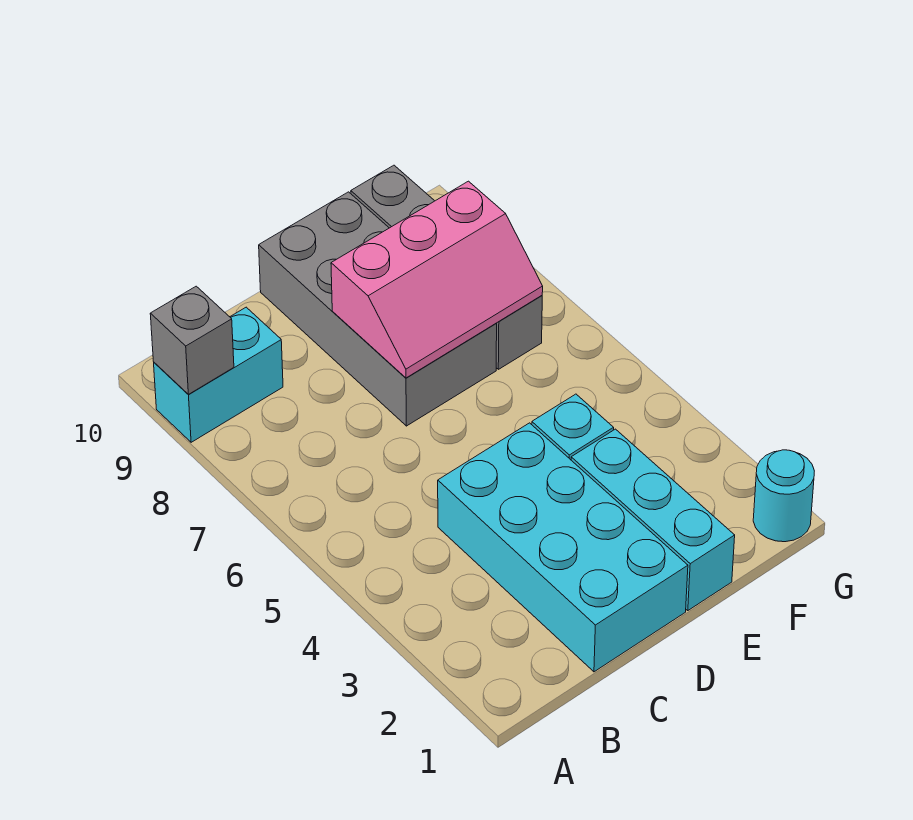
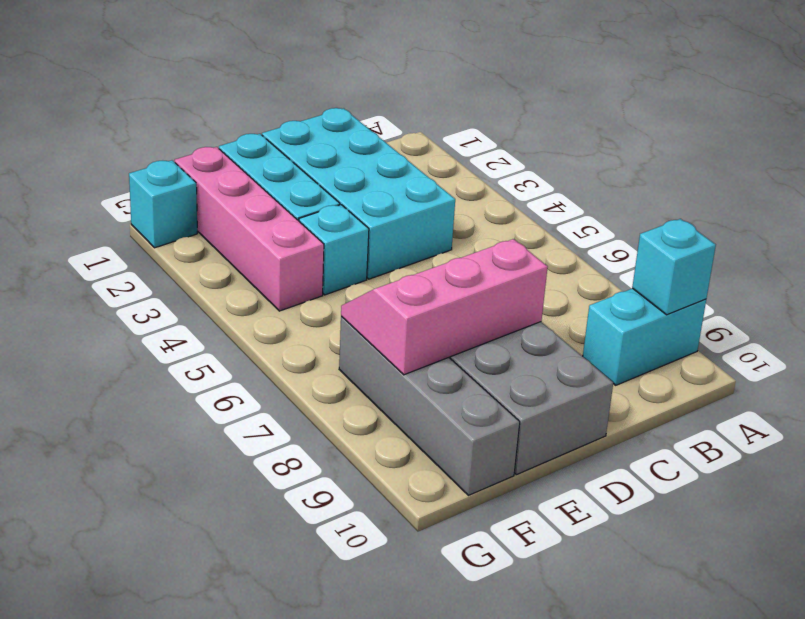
grey 1x1 brick [150,286,234,394] -> cyan 1x1 brick [632,219,716,315]
none -> pink 1x4 brick [175,147,324,311]
cyan 1x1 round brick [753,450,814,542] -> cyan 1x1 brick [129,160,197,248]

